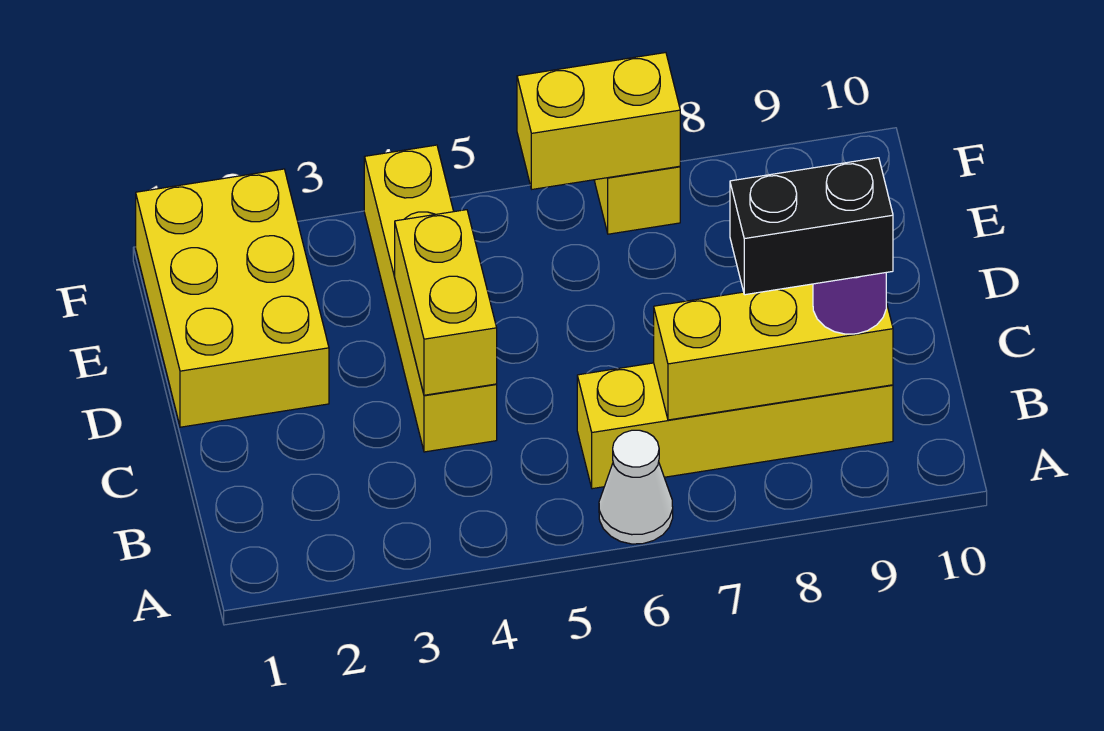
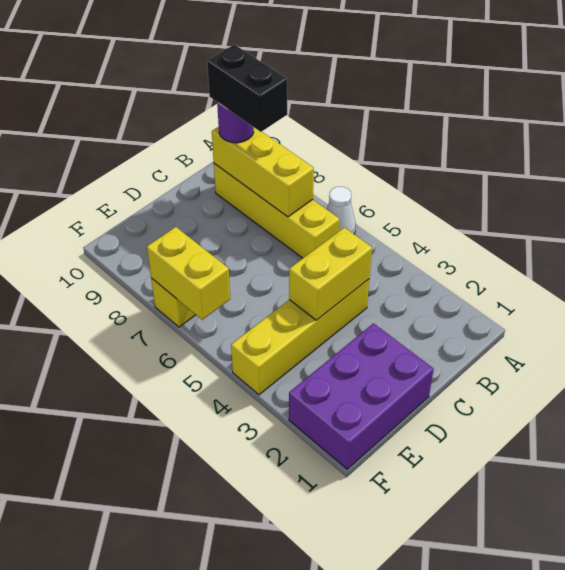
yellow 2x3 brick [136,169,329,427] -> purple 2x3 brick [289,323,434,469]

